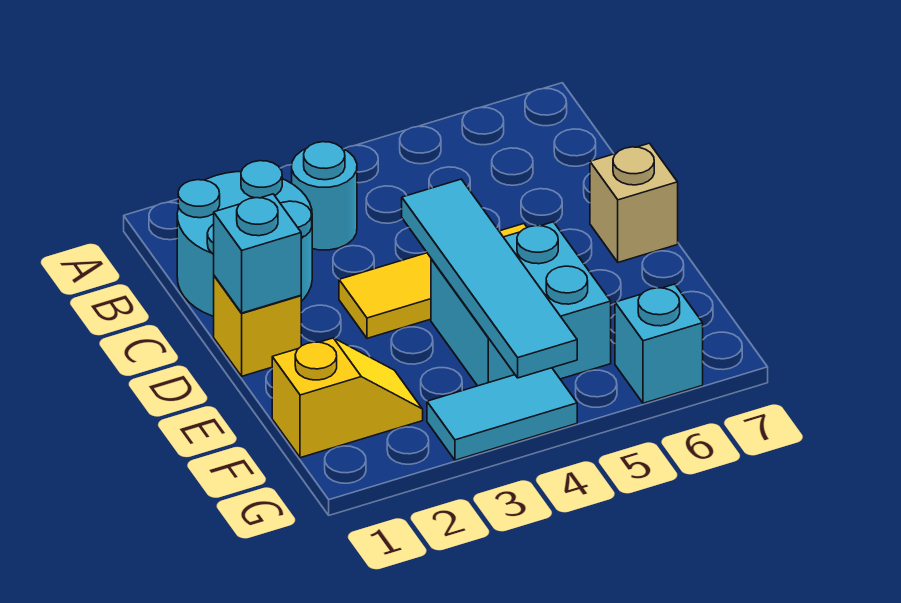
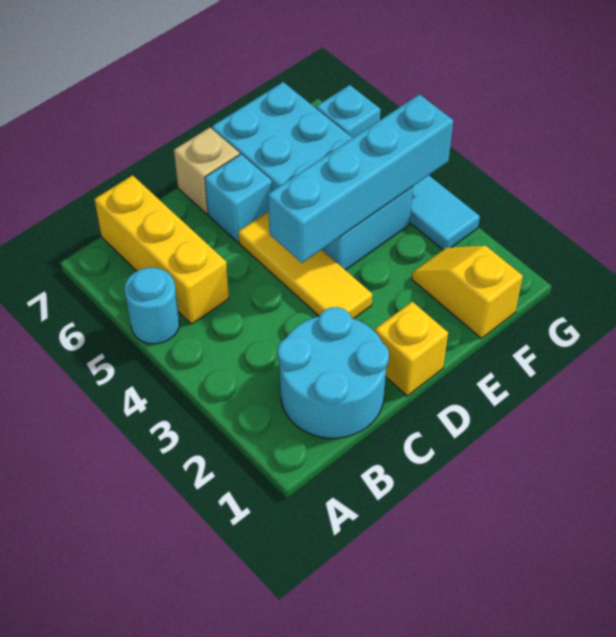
cyan 1x1 round brick [292,142,357,250] -> cyan 1x1 round brick moved to [125,268,180,344]
none -> yellow 1x3 brick [94,175,229,324]
cyan 1x1 brick [214,194,301,313] -> cyan 1x1 brick moved to [205,154,272,242]
cyan 1x4 tile [402,179,577,378] -> cyan 1x4 brick [268,94,453,263]
cyan 2x2 brick [431,222,611,386] -> cyan 2x4 brick [212,82,413,270]

